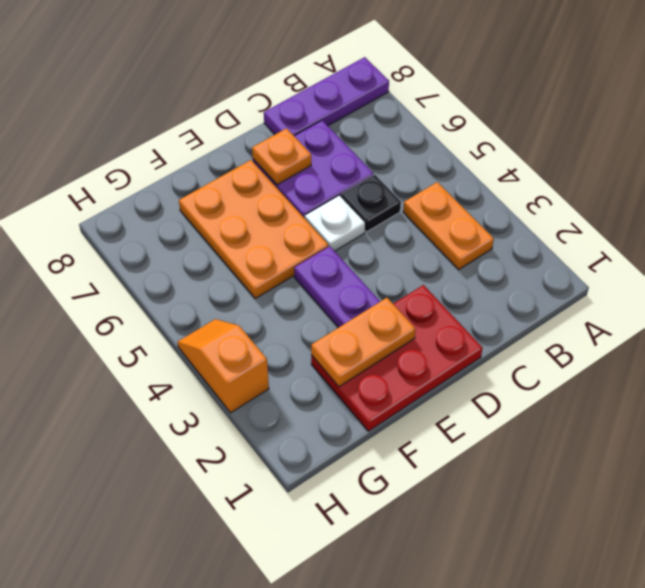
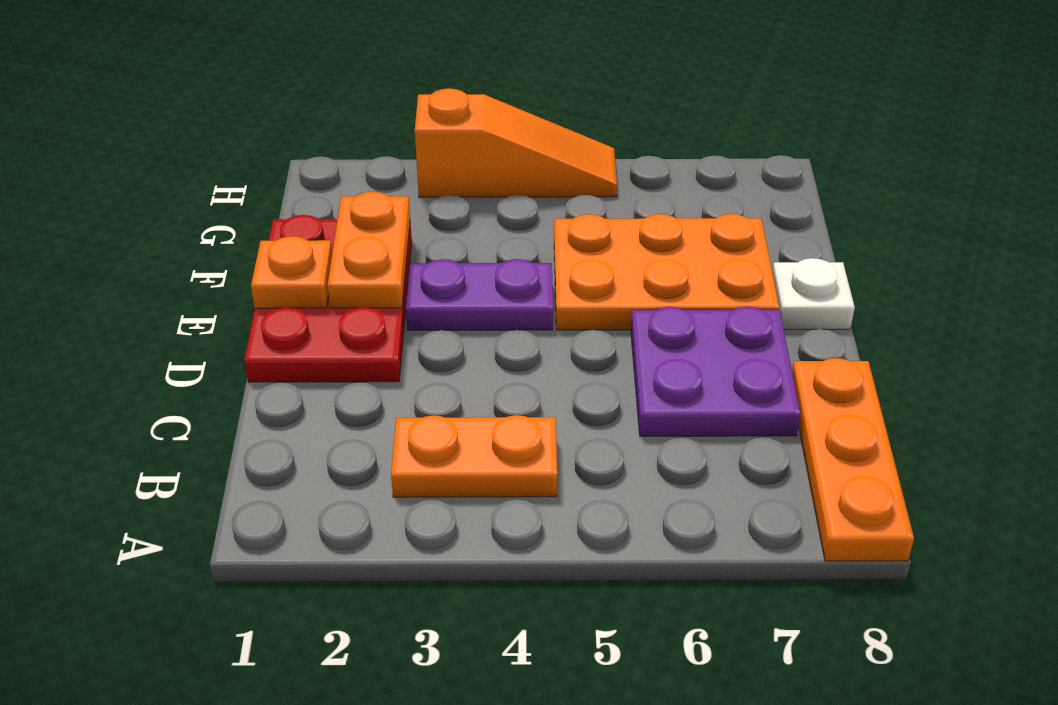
purple 1x3 plate [264,57,389,135] -> orange 1x3 plate [792,358,914,561]
black 1x1 plate [341,175,401,232] -> none
white 1x1 plate [305,196,365,251] -> white 1x1 plate moved to [772,258,855,329]
orange 1x1 plate [252,128,311,185] -> orange 1x1 plate moved to [251,236,332,308]
orange 1x2 slope [177,319,269,413] -> orange 1x3 slope [415,88,617,197]

